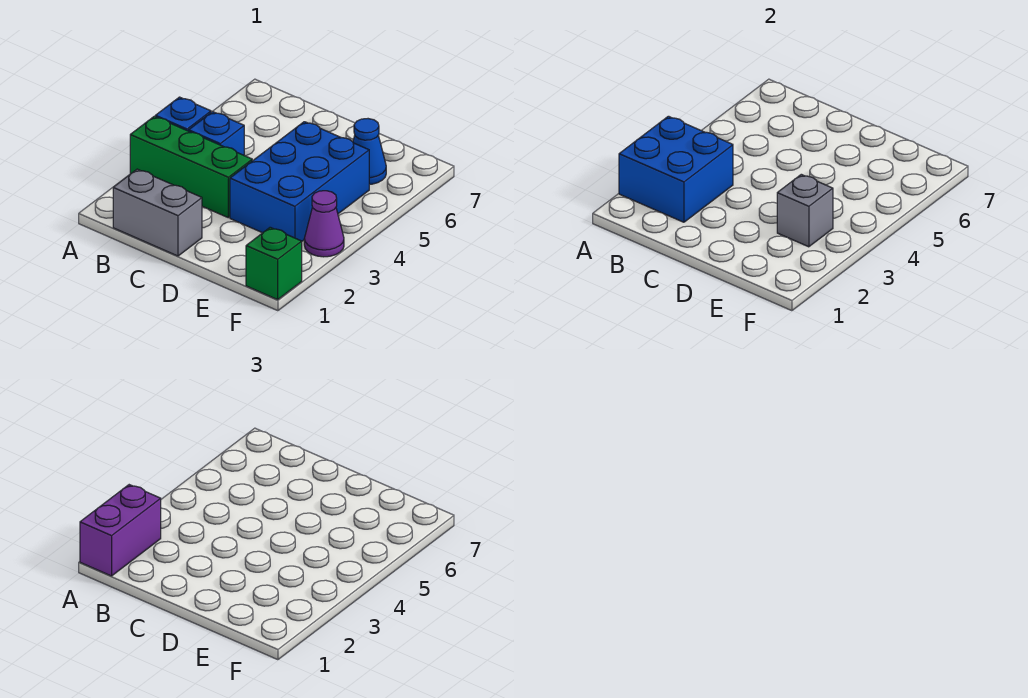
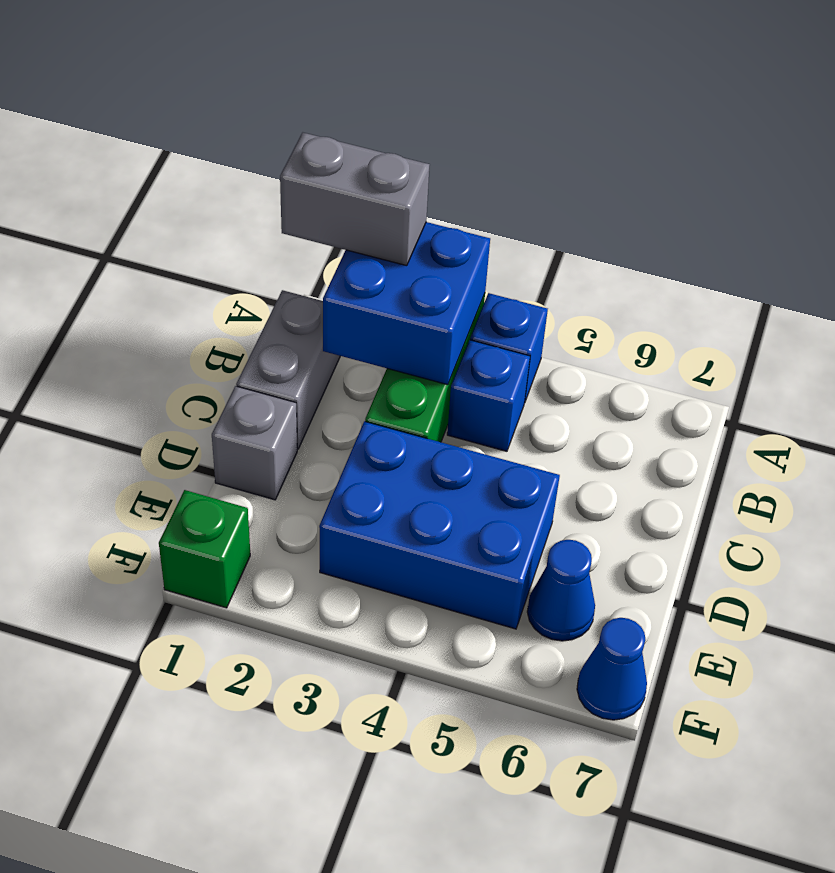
purple 1x2 brick [80,485,161,576] -> grey 1x2 brick [280,133,429,266]
grey 1x1 brick [777,174,833,247] -> grey 1x1 brick moved to [212,386,297,500]
purple 1x1 cone [304,191,344,257] -> none
none -> blue 1x1 cone [577,618,647,720]

